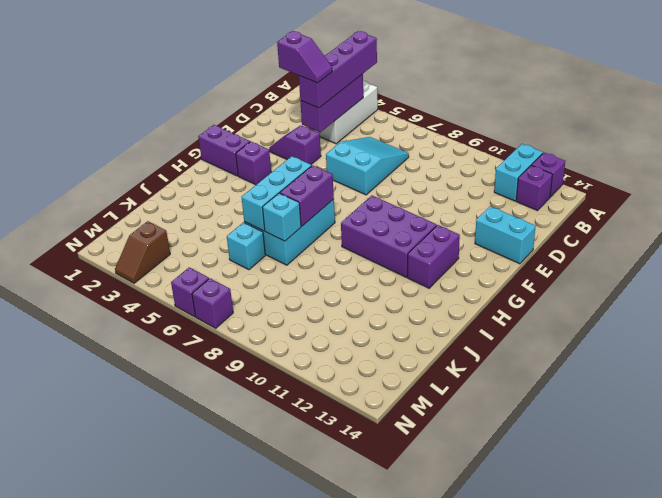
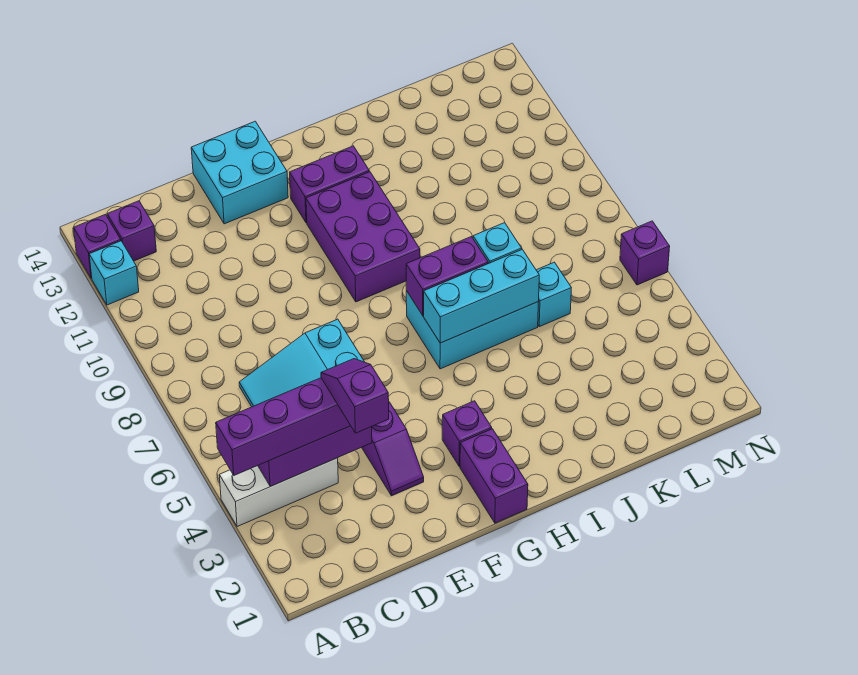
cyan 1x2 brick [494,144,543,201] -> cyan 1x1 brick [89,241,139,305]
cyan 1x2 brick [475,206,536,264] -> cyan 2x2 brick [191,121,288,224]
brown 1x2 slope [115,221,170,283] -> none
purple 1x1 brick [192,278,233,328] -> none

